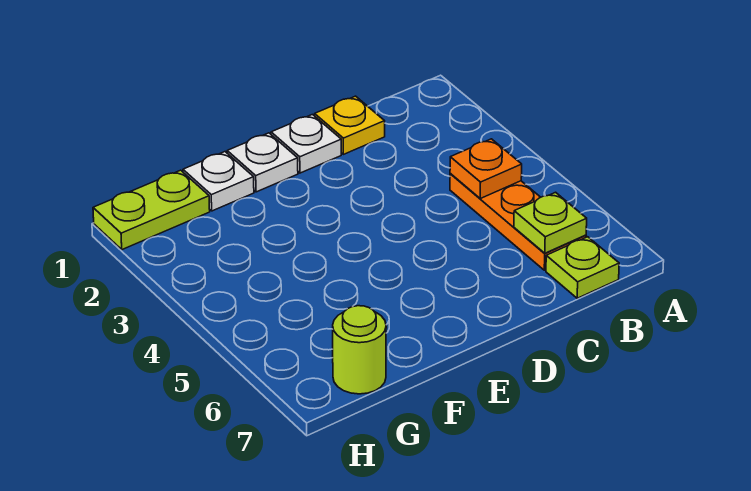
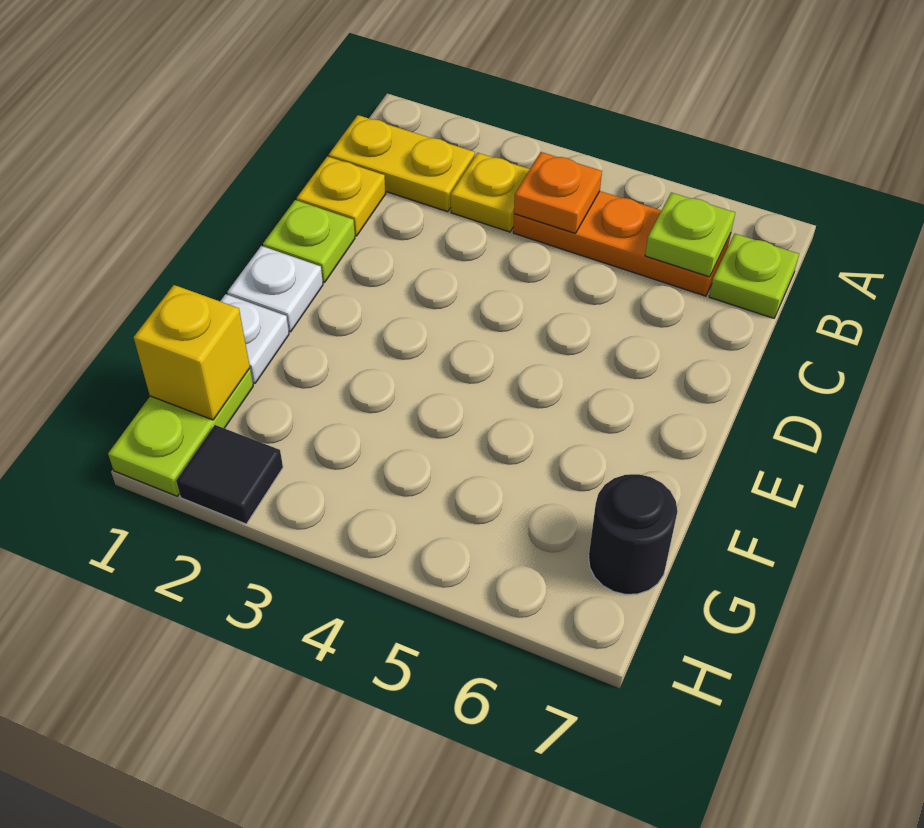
none -> yellow 1x2 plate [329,115,475,212]
none -> yellow 1x1 plate [451,153,530,232]
white 1x1 plate [271,115,341,173] -> lime 1x1 plate [263,200,355,283]
none -> yellow 1x1 brick [134,285,250,420]
lime 1x1 round brick [333,306,386,394] -> black 1x1 round brick [589,474,677,594]
none -> black 1x1 tile [176,425,283,524]

